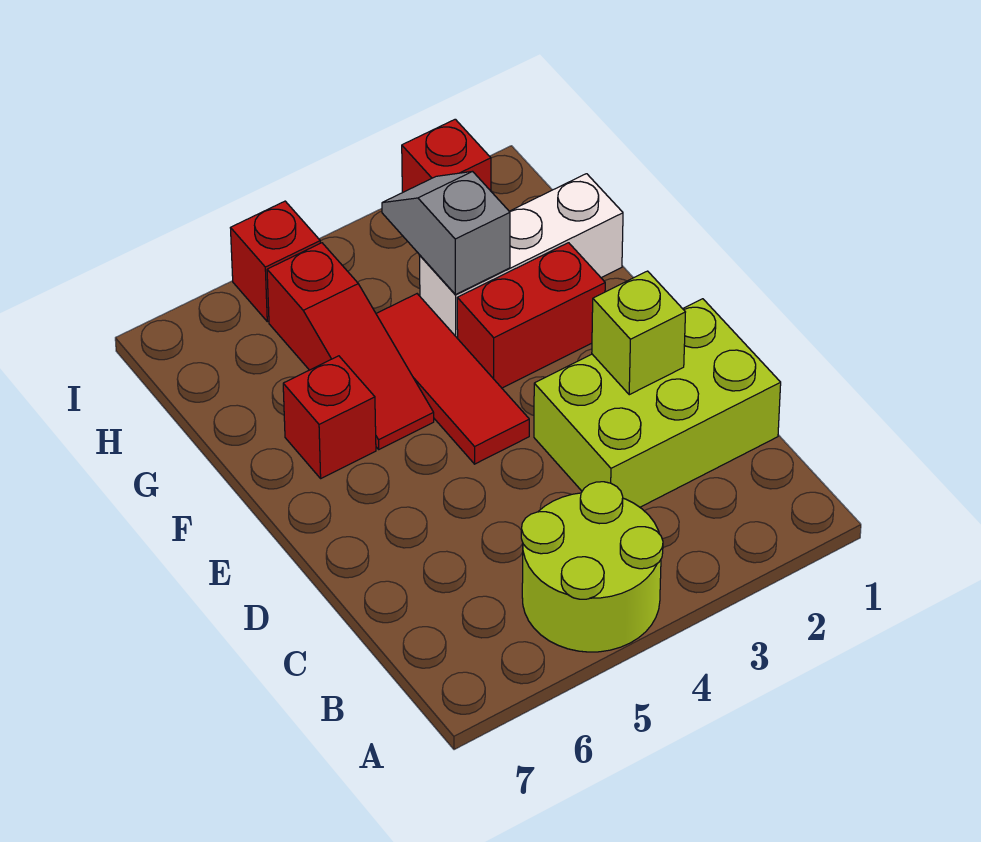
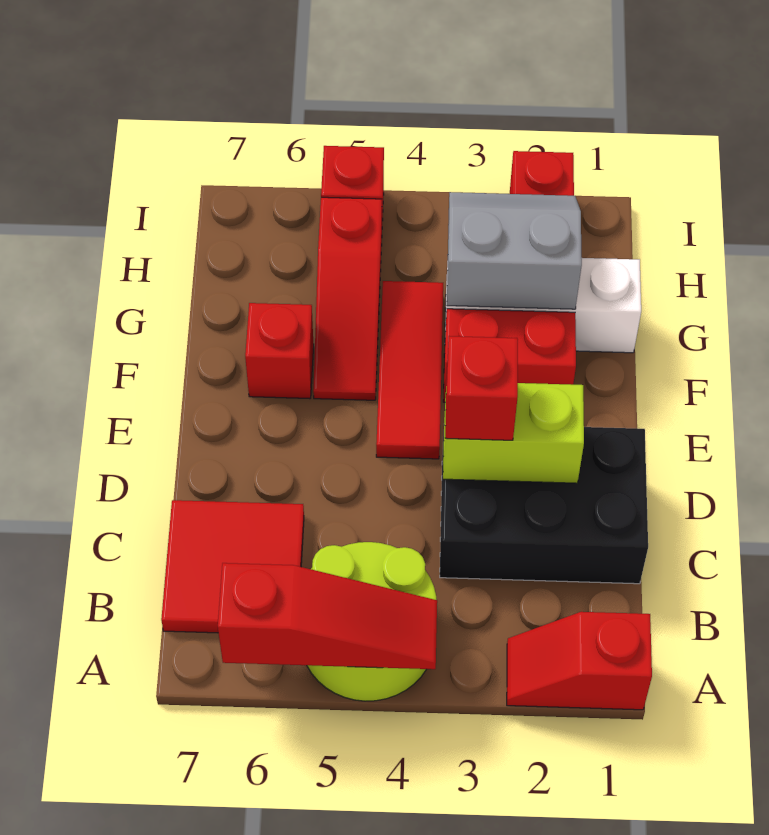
none -> red 1x2 slope [507,612,652,710]
none -> red 1x3 slope [218,563,437,669]
none -> red 2x2 tile [161,500,304,633]
lime 2x3 brick [534,299,781,507] -> black 2x3 brick [440,427,648,584]
lime 1x1 brick [592,271,685,395] -> lime 1x2 brick [443,383,584,483]
none -> red 1x1 brick [445,336,518,440]
grey 1x2 slope [382,172,510,295] -> grey 2x2 slope [447,192,582,309]

